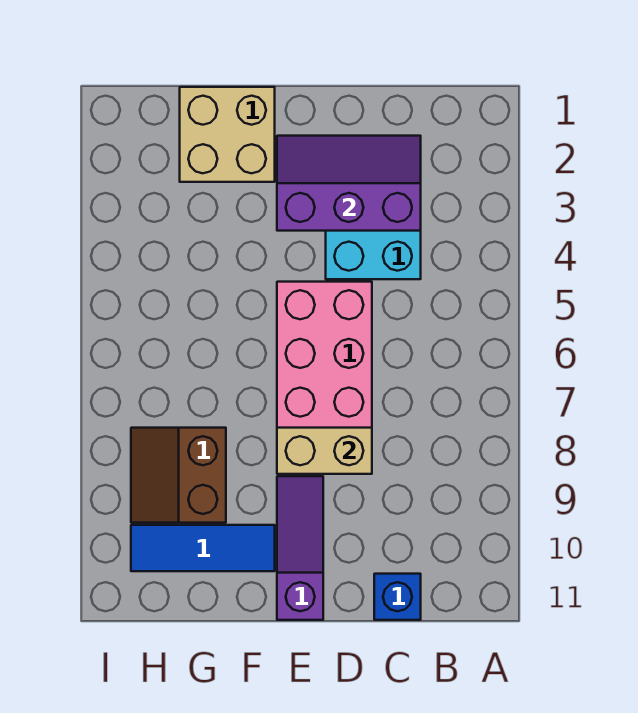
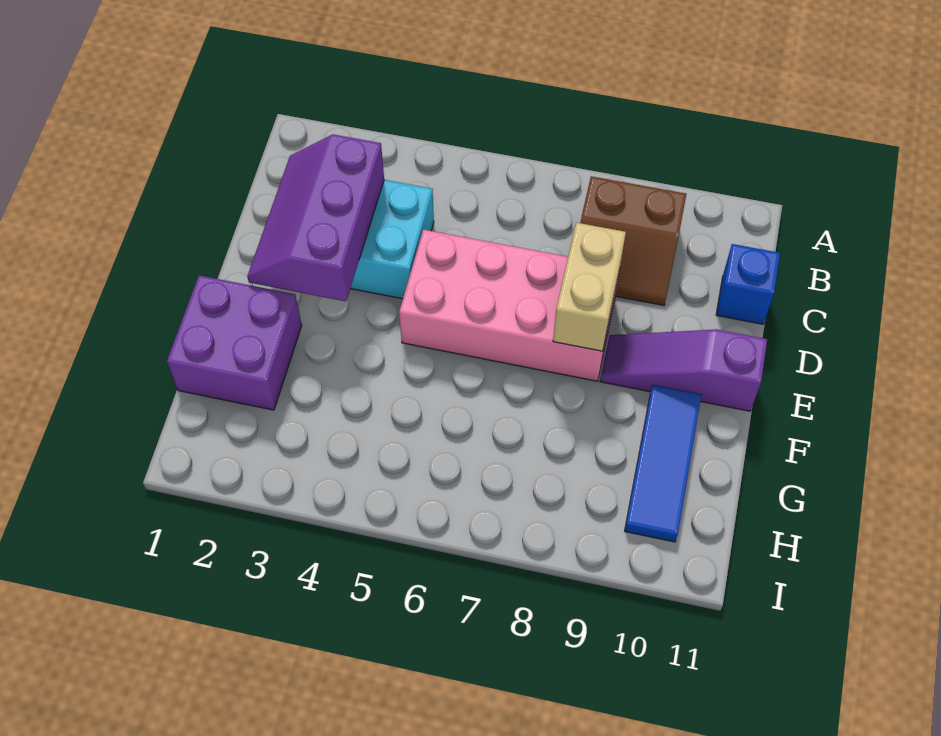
tan 2x2 brick [180,87,275,182] -> purple 2x2 brick [167,276,302,410]
brown 2x2 slope [131,428,226,523] -> brown 2x2 slope moved to [581,176,686,305]

